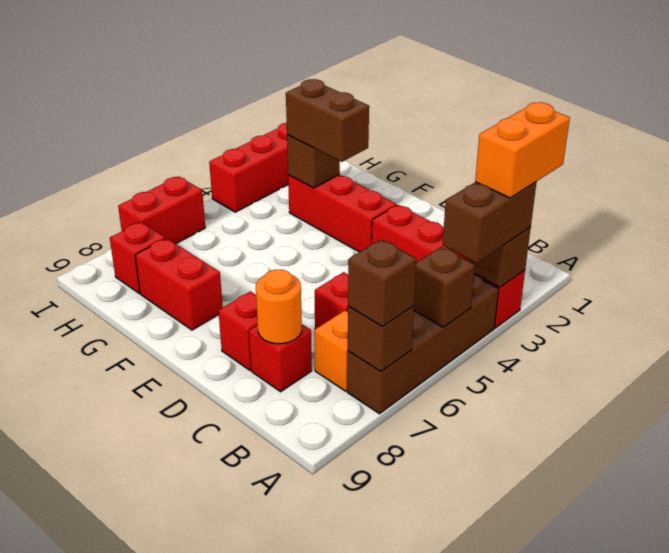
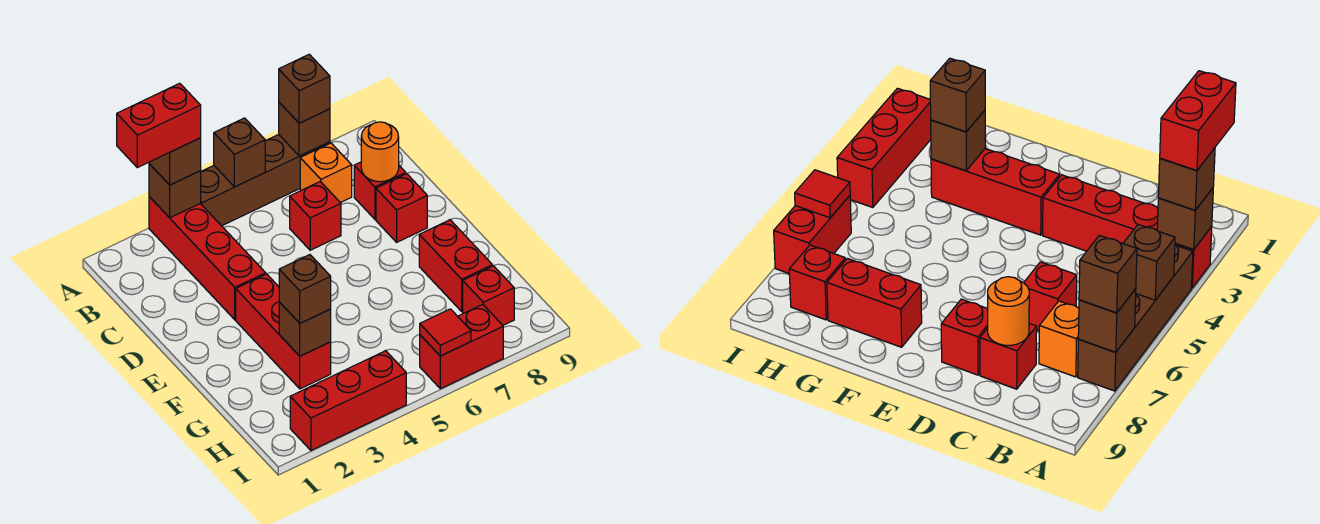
orange 1x2 brick [475,102,570,198] -> red 1x2 brick [117,83,201,168]
brown 1x2 brick [443,182,536,263] -> brown 1x1 brick [149,138,201,185]
brown 1x2 brick [286,79,369,162] -> brown 1x1 brick [279,255,331,323]
none -> red 1x1 tile [420,309,471,356]

